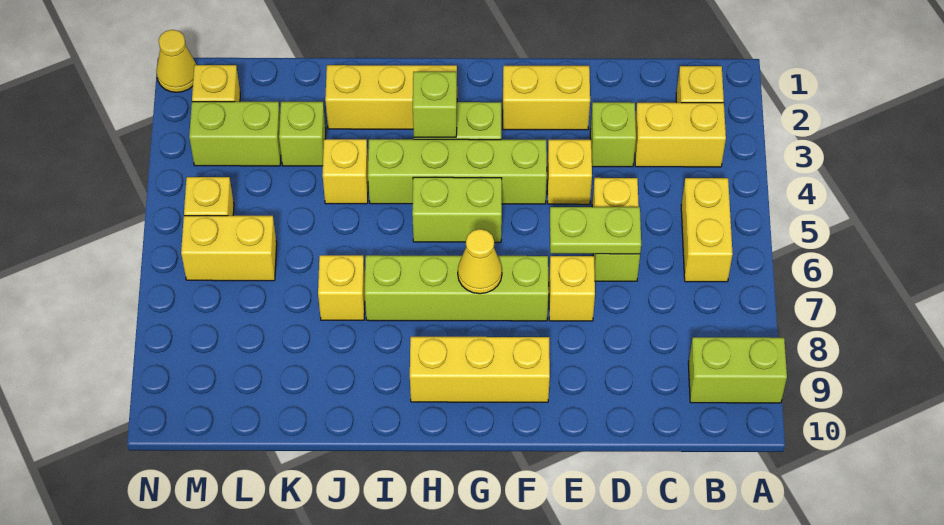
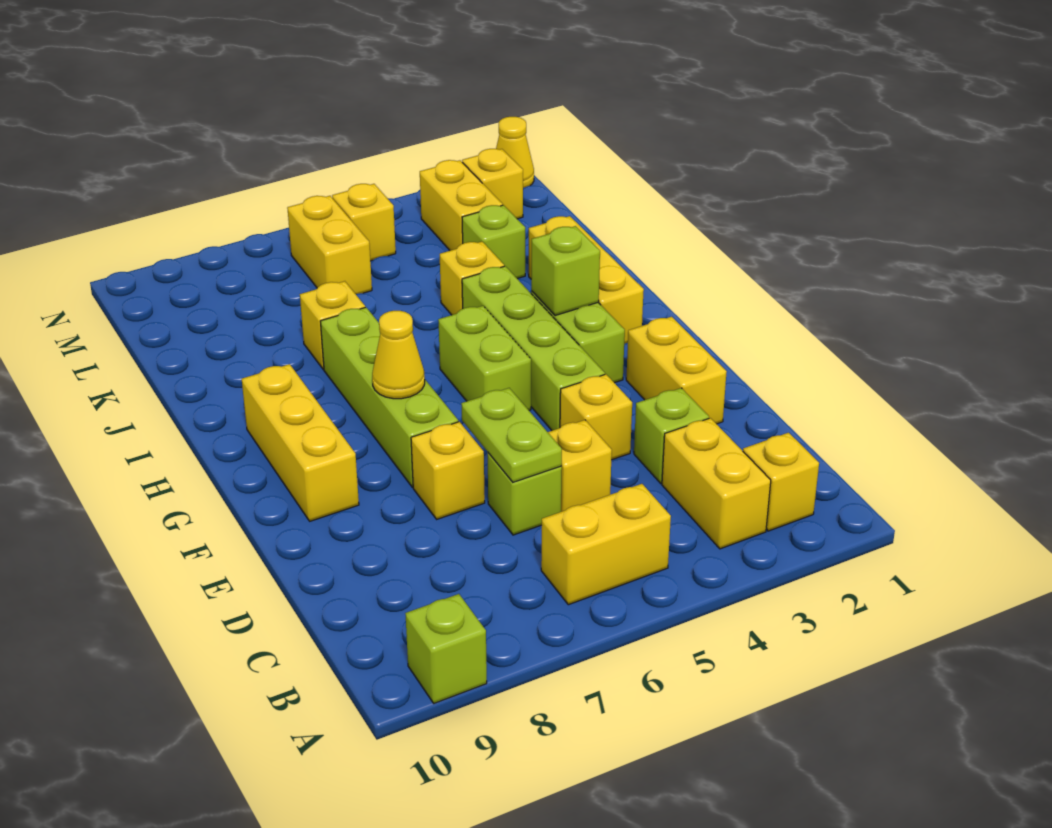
lime 1x2 brick [688,337,787,403] -> lime 1x1 brick [405,594,487,703]
lime 1x2 brick [189,102,281,166] -> yellow 1x2 brick [420,160,503,251]

